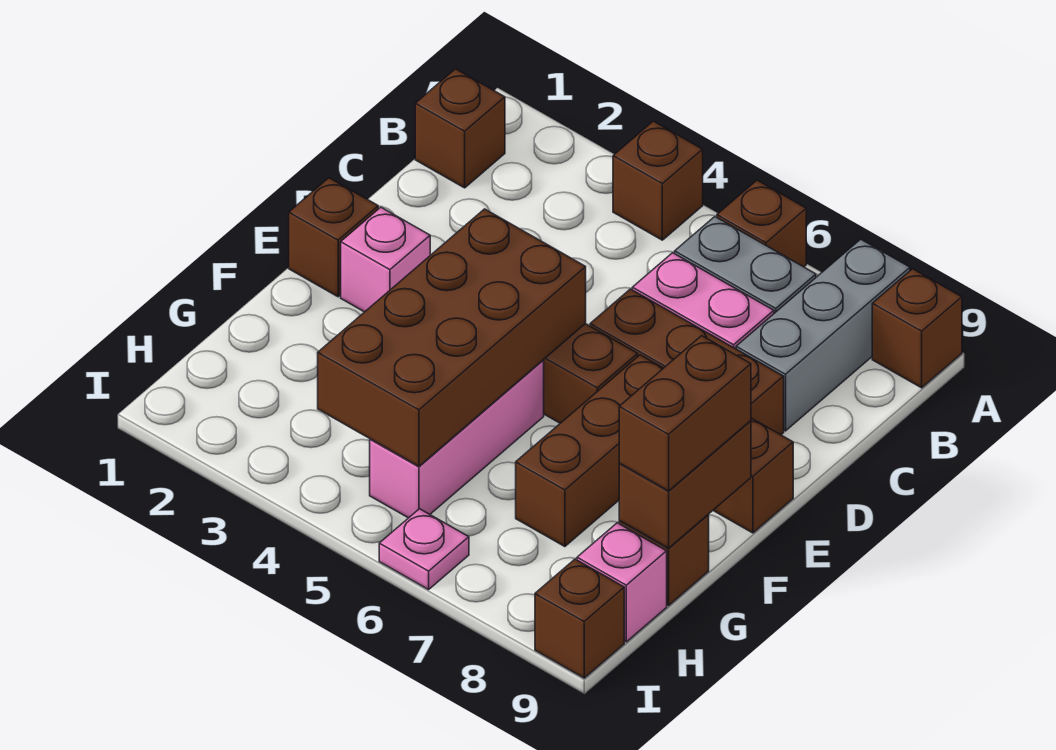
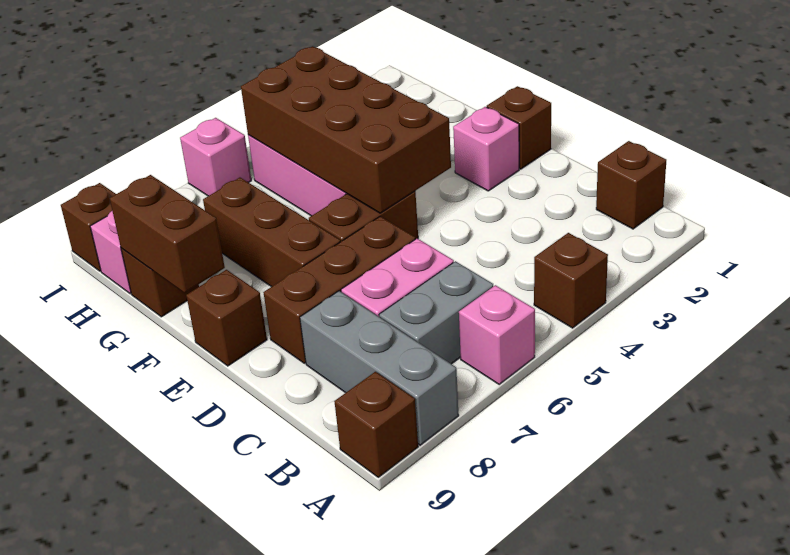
brown 1x1 brick [717,180,806,267] -> pink 1x1 brick [459,285,535,384]
brown 1x2 brick [619,336,751,491] -> none
pink 1x1 plate [379,509,469,590] -> pink 1x1 brick [180,118,251,196]

